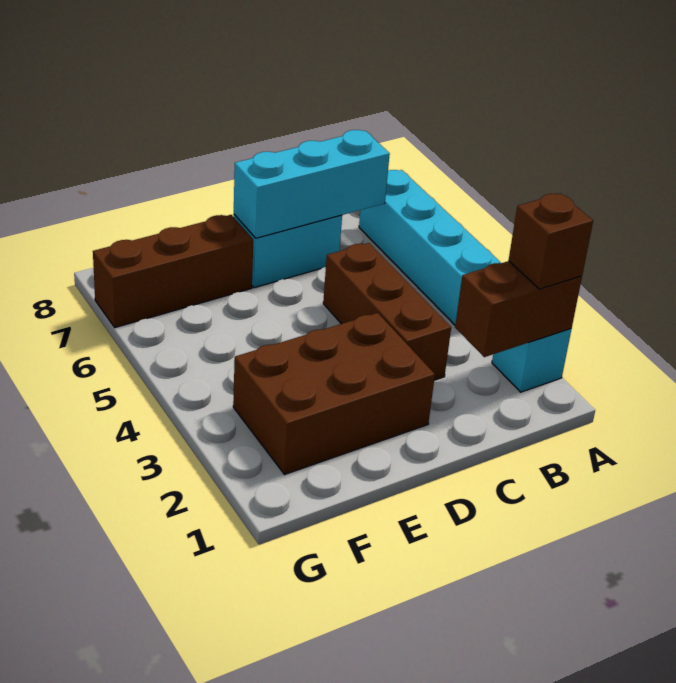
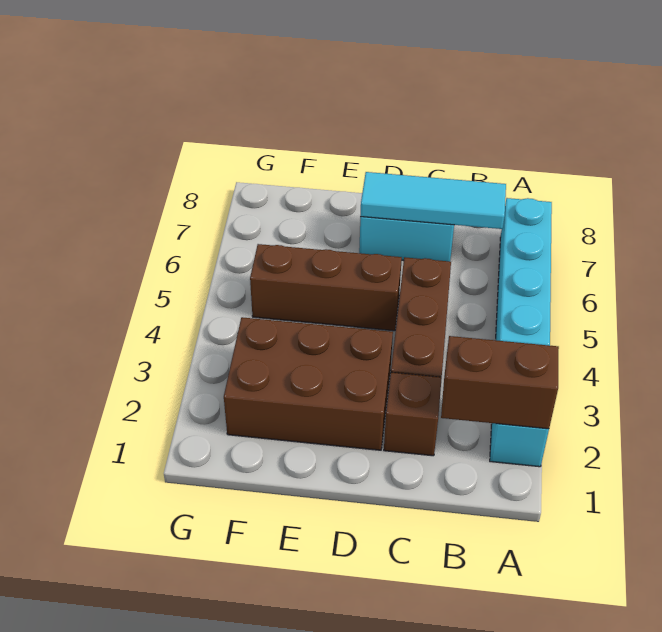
brown 1x1 brick [509,193,593,289] -> brown 1x1 brick moved to [384,372,442,456]
cyan 1x3 brick [234,130,390,238] -> cyan 1x3 tile [360,172,506,229]
brown 1x3 brick [93,215,253,327] -> brown 1x3 brick moved to [250,244,402,331]

